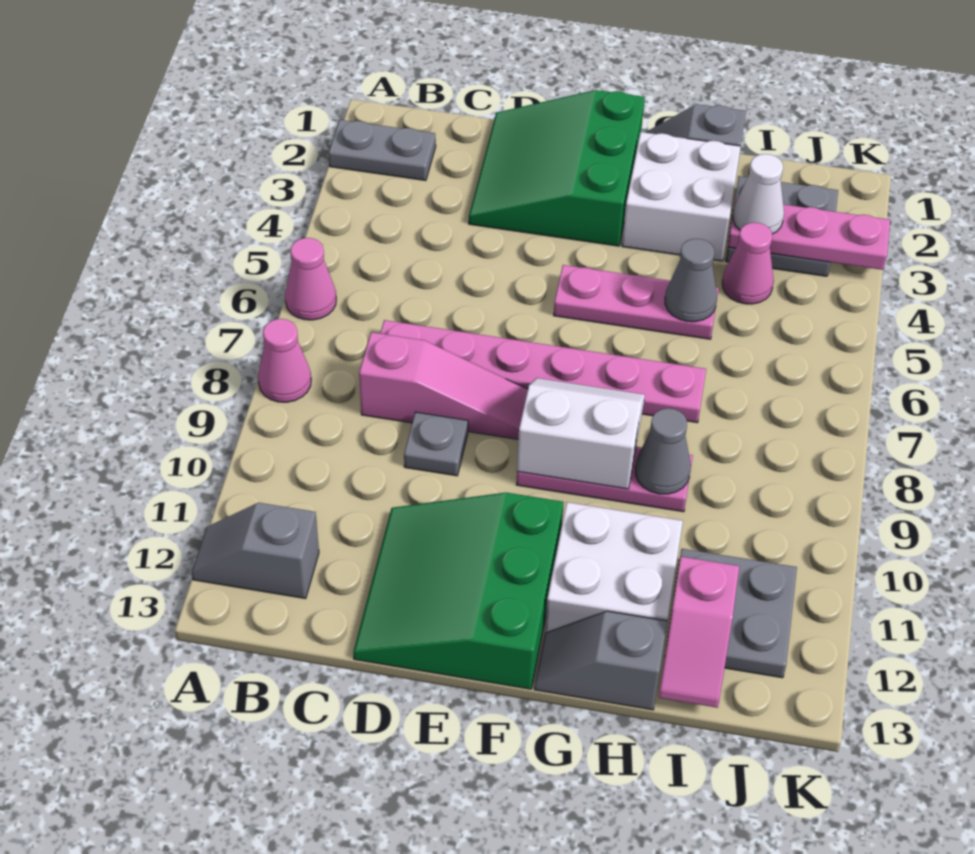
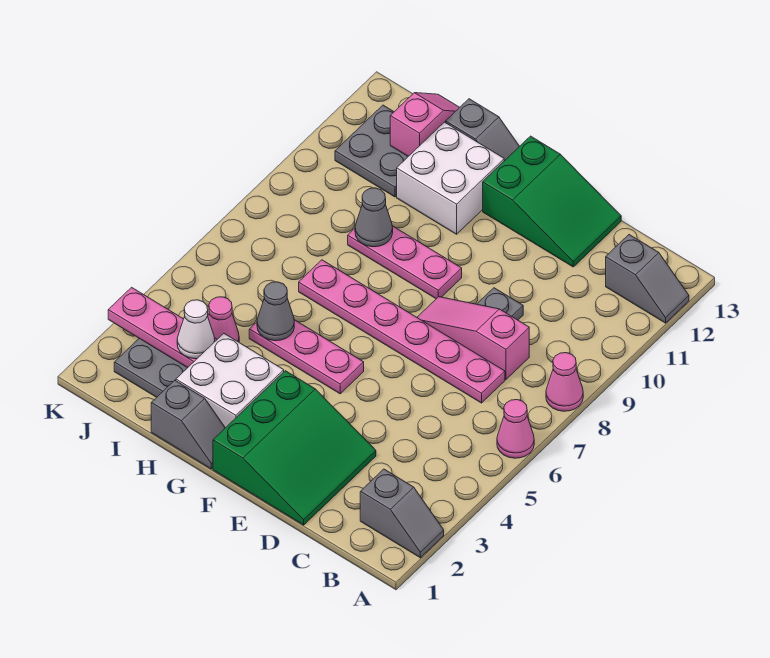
grey 1x2 plate [329,120,436,181] -> grey 1x2 slope [360,469,444,558]
green 3x3 slope [353,493,564,689] -> green 2x3 slope [483,136,621,267]
white 2x2 slope [517,378,645,489] -> none

